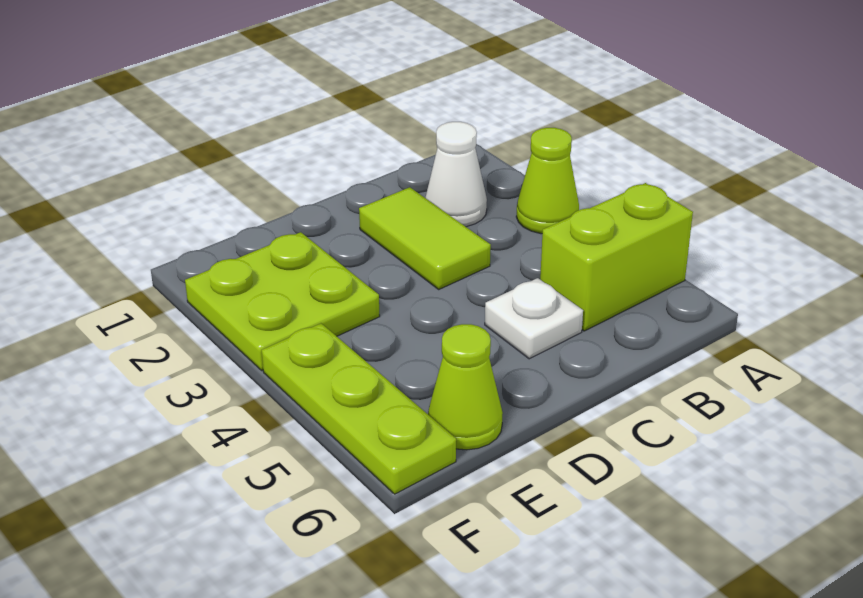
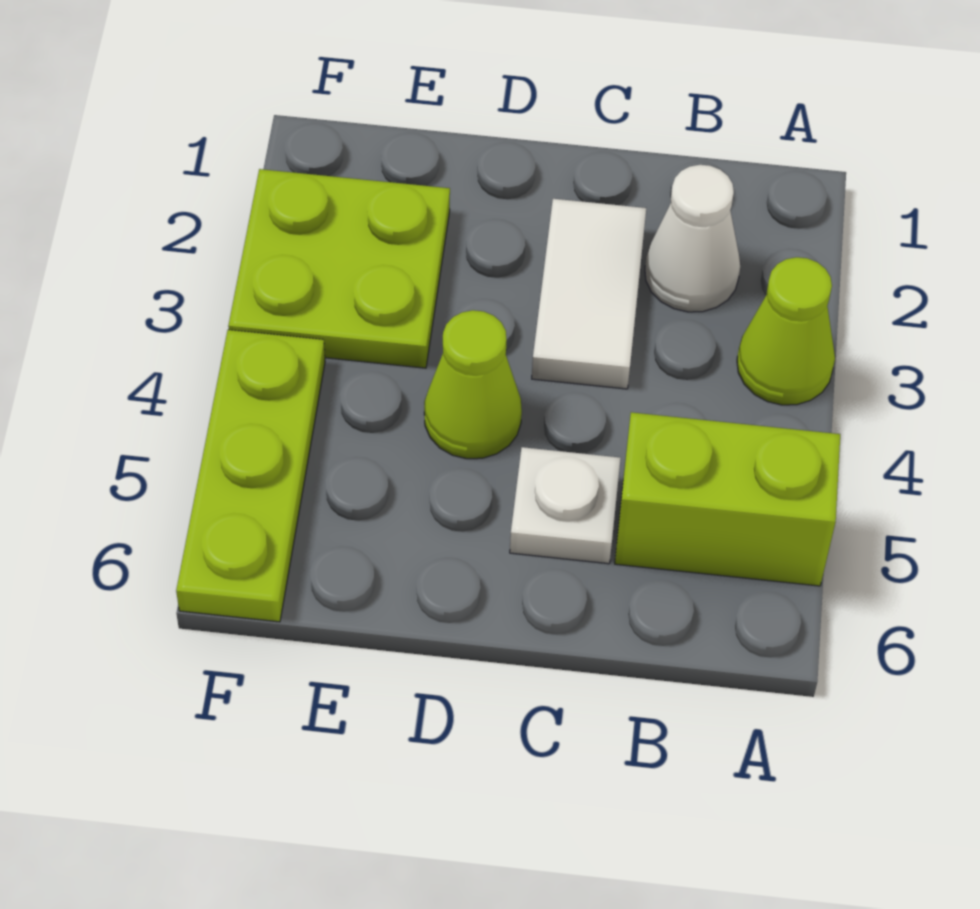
lime 1x2 tile [359,187,491,289] -> white 1x2 tile [532,199,646,389]
lime 1x1 cone [428,324,503,450] -> lime 1x1 cone moved to [424,310,522,459]

